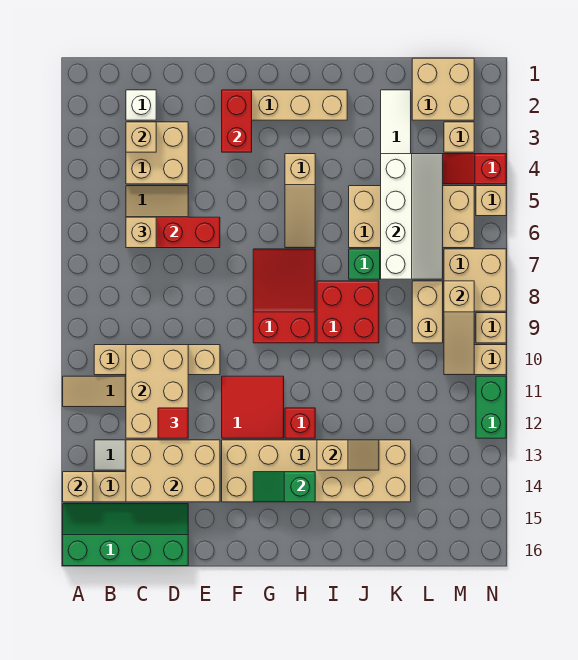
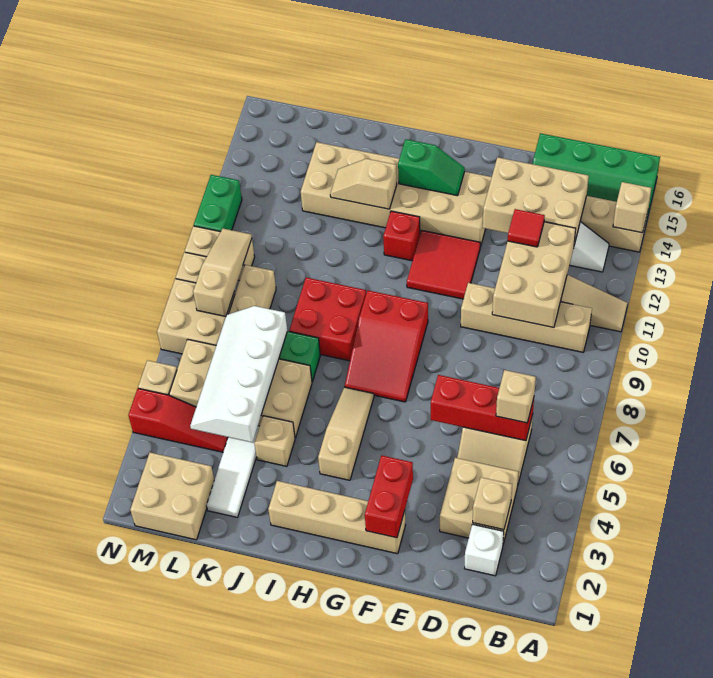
tan 1x1 brick [444,122,474,152] -> tan 1x1 brick moved to [254,416,295,466]

